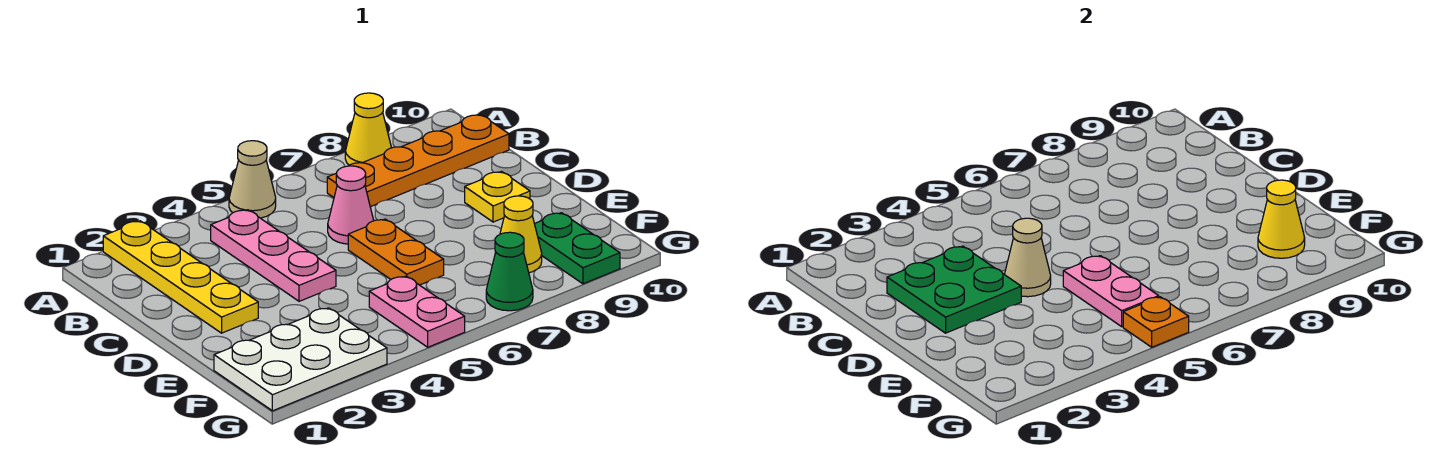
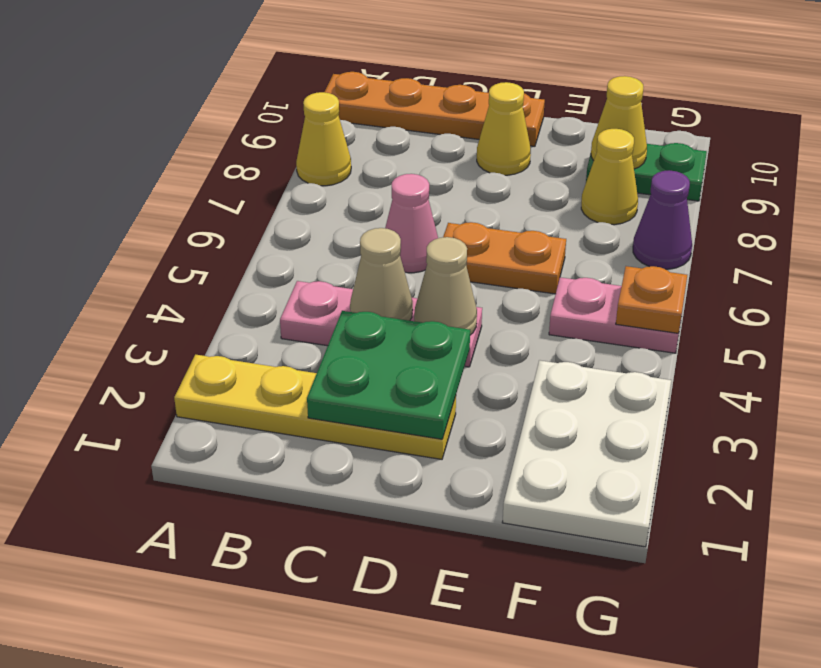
tan 1x1 cone [229,141,276,218] -> tan 1x1 cone moved to [350,228,413,321]
orange 1x4 plate [327,114,509,207] -> orange 1x4 plate turned to [325,72,545,146]
yellow 1x1 plate [465,172,530,222] -> yellow 1x1 cone [477,82,531,175]
pink 1x2 plate [1063,256,1159,327] -> none
green 1x1 cone [486,232,533,311] -> purple 1x1 cone [633,170,692,269]

